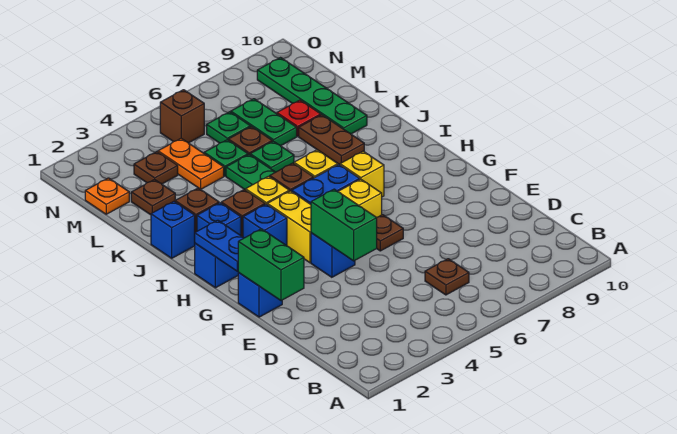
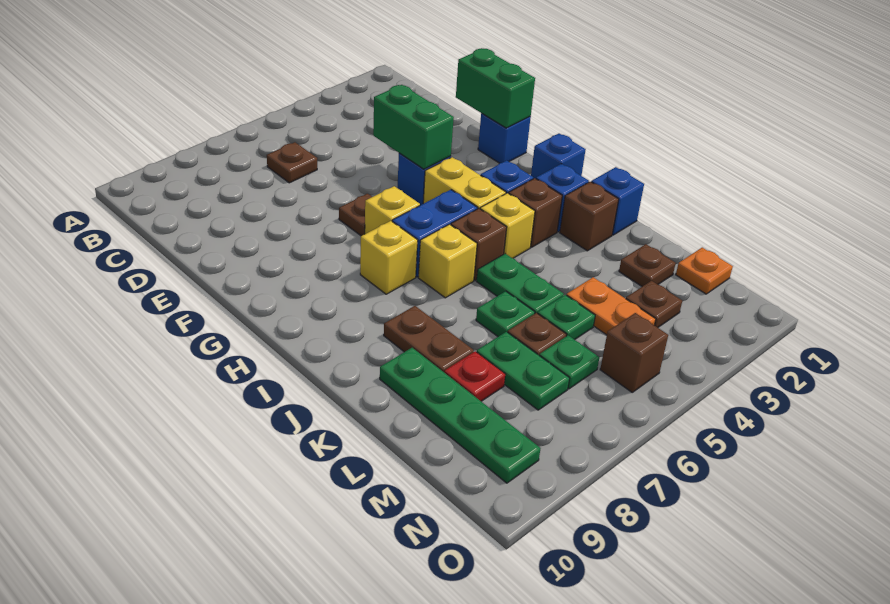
blue 1x2 plate [195,220,243,271] -> none

